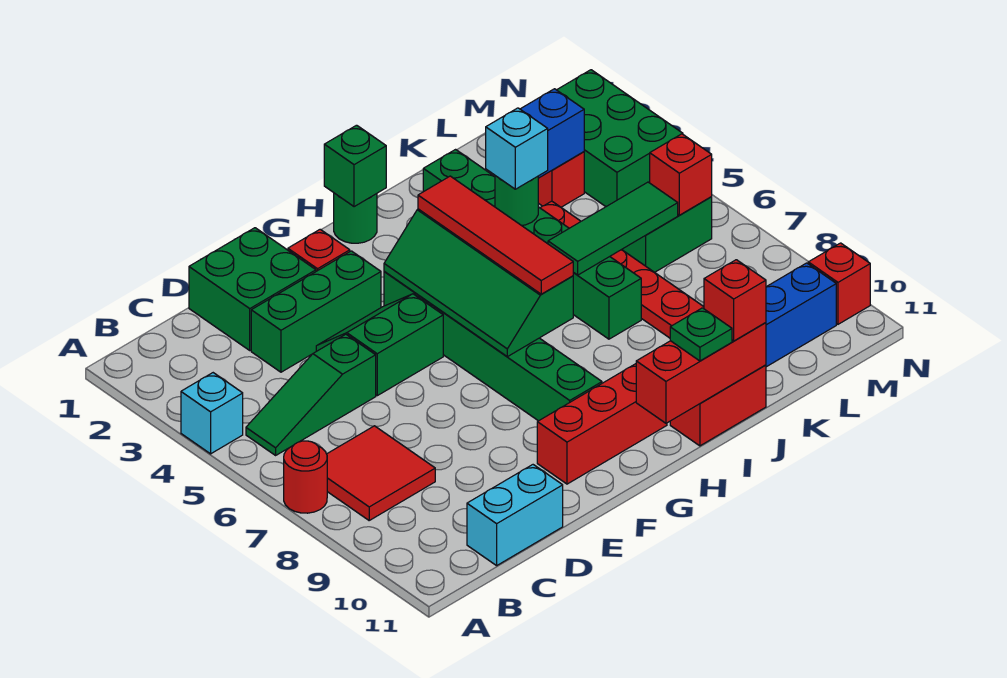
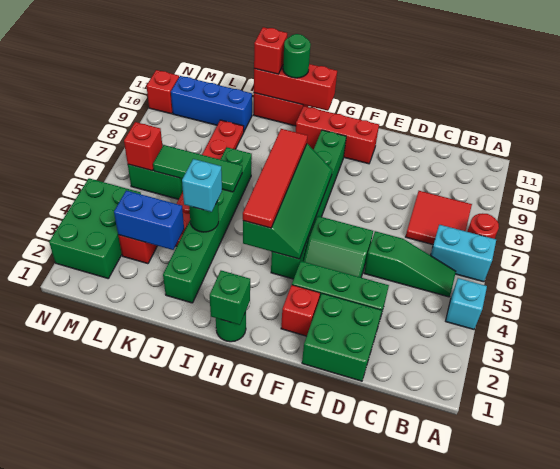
cyan 1x2 brick [467,465,563,566] -> cyan 1x2 brick moved to [431,225,496,282]
green 1x1 plate [670,308,732,361] -> green 1x1 round brick [283,34,311,78]

